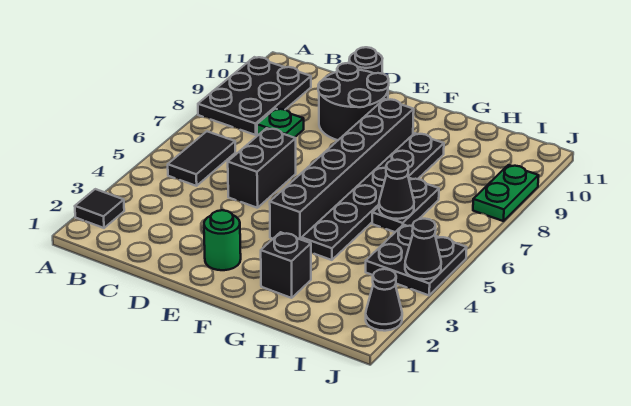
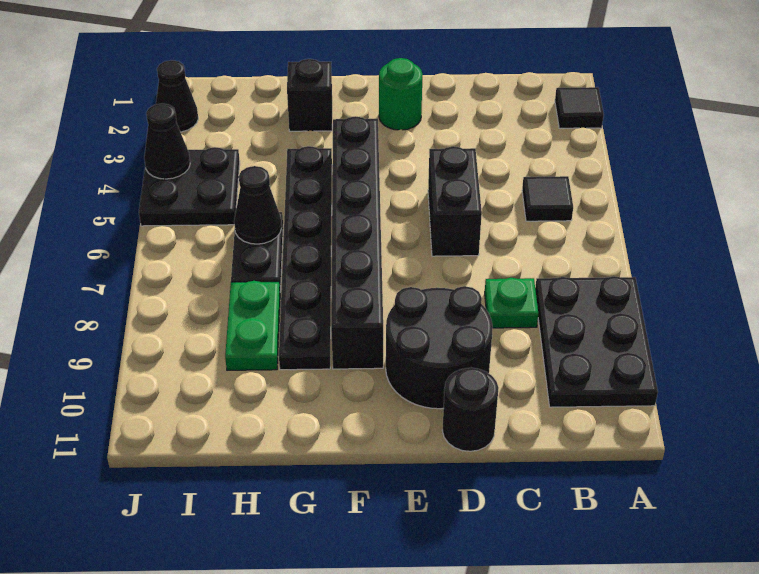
black 1x2 tile [168,131,235,186] -> black 1x1 tile [522,176,573,221]
green 1x2 plate [473,165,539,221] -> green 1x2 plate moved to [225,281,280,370]

